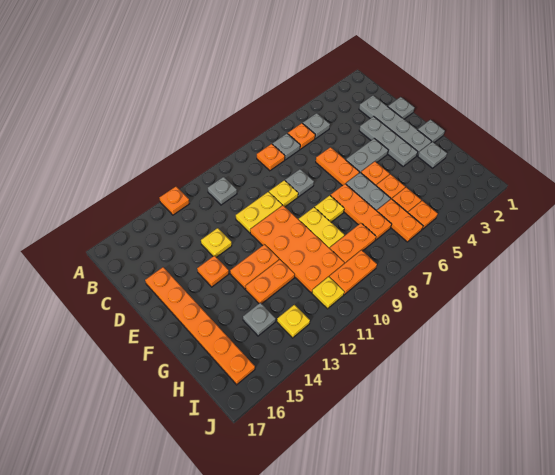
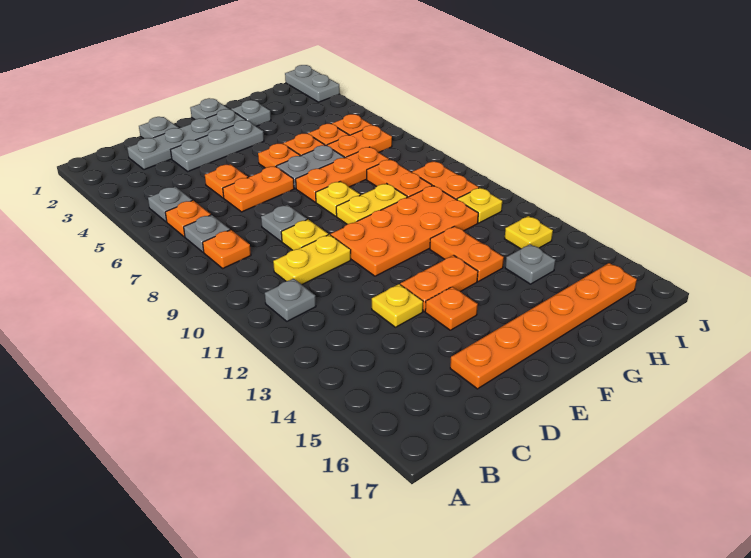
orange 1x1 plate [159,187,189,215] -> orange 1x1 plate moved to [205,164,248,198]
yellow 1x2 plate [236,192,282,233] -> yellow 1x2 plate turned to [273,235,351,285]
grey 1x2 plate [346,138,388,173] -> grey 1x2 plate moved to [285,65,340,102]
orange 1x2 plate [230,245,279,289] -> orange 1x2 plate turned to [400,255,478,312]

